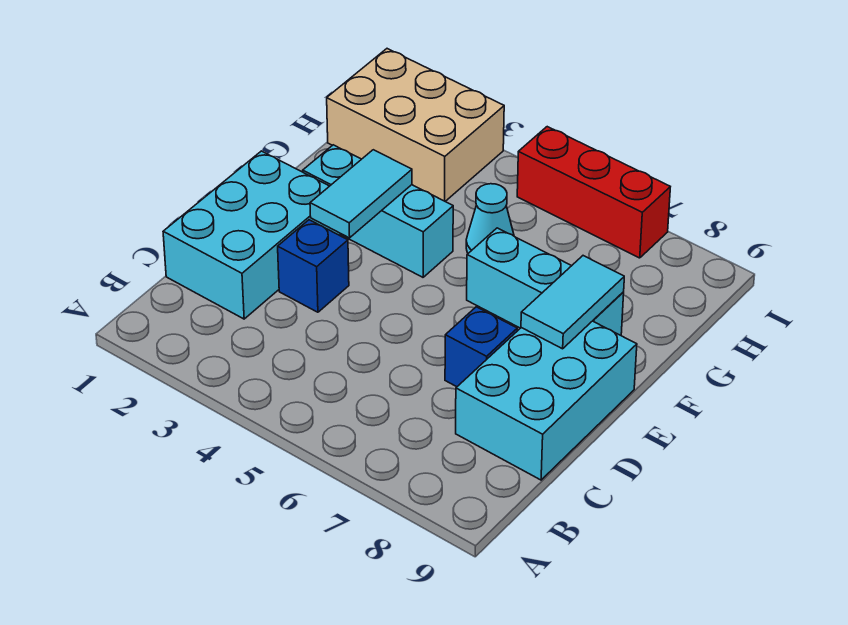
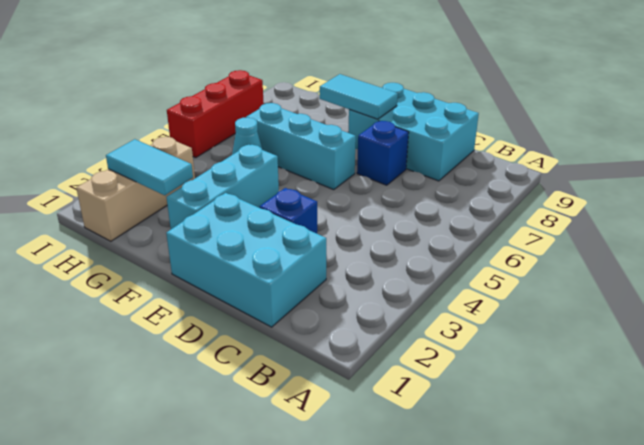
cyan 1x2 tile [310,150,412,238] -> cyan 1x2 tile moved to [106,139,193,195]
cyan 1x3 brick [467,228,624,335] -> cyan 1x3 brick turned to [246,103,356,190]
tan 2x3 brick [327,49,504,201] -> tan 1x3 brick [76,137,195,241]

